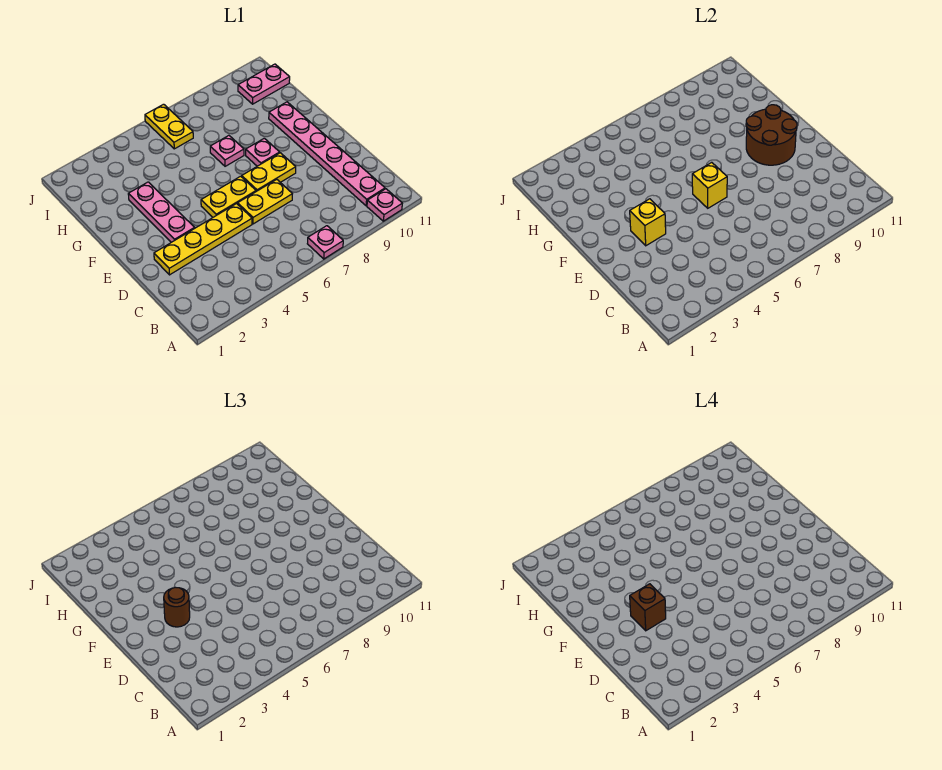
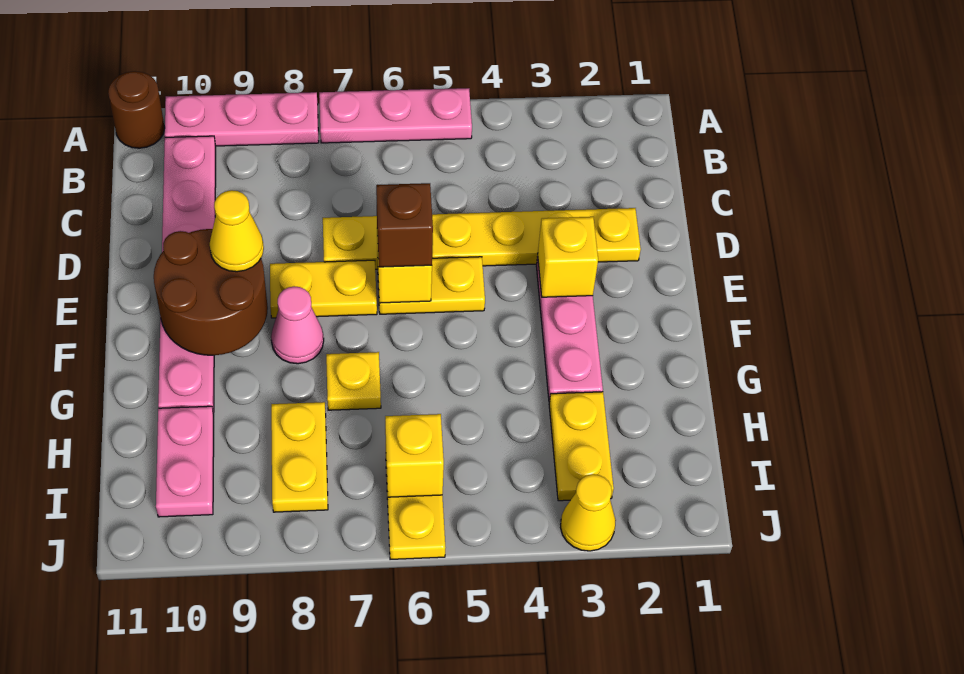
pink 1x1 plate [307,226,343,259] -> pink 1x3 plate [319,88,472,143]
pink 1x1 plate [367,189,402,221] -> pink 1x3 plate [165,92,319,146]
brown 1x1 round brick [164,587,190,627] -> brown 1x1 round brick moved to [108,71,165,148]
brown 1x1 brick [630,584,666,631] -> brown 1x1 brick moved to [376,183,433,267]
none -> yellow 1x1 cone [210,190,264,272]
pink 1x1 plate [246,138,280,166] -> pink 1x1 cone [271,286,324,364]
pink 1x1 plate [210,136,244,166] -> yellow 1x1 plate [326,352,381,410]
none -> yellow 1x2 plate [549,392,614,501]
none -> yellow 1x2 plate [271,402,328,512]
none -> yellow 1x1 brick [385,414,444,497]
pink 1x2 plate [238,64,290,104] -> pink 1x2 plate turned to [156,406,214,517]
none -> yellow 1x1 cone [561,474,616,551]

